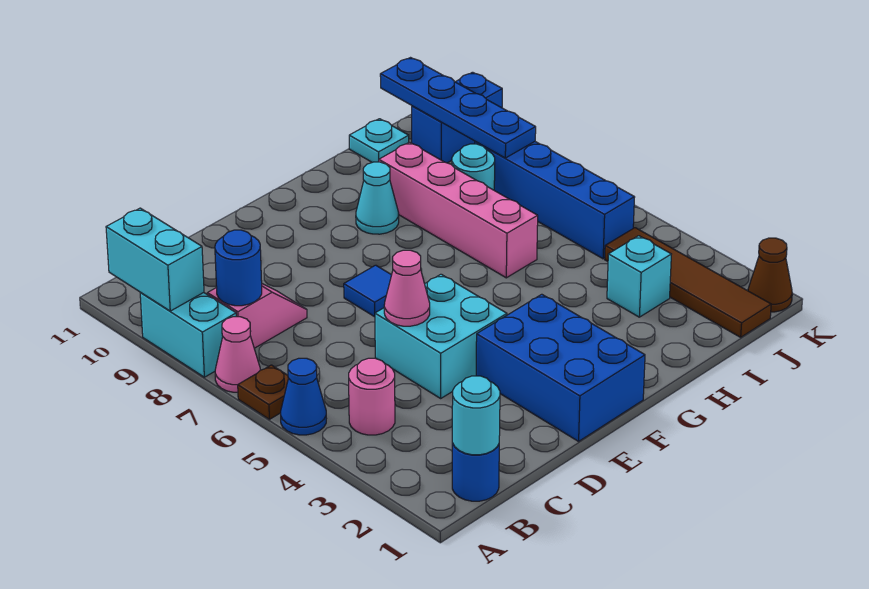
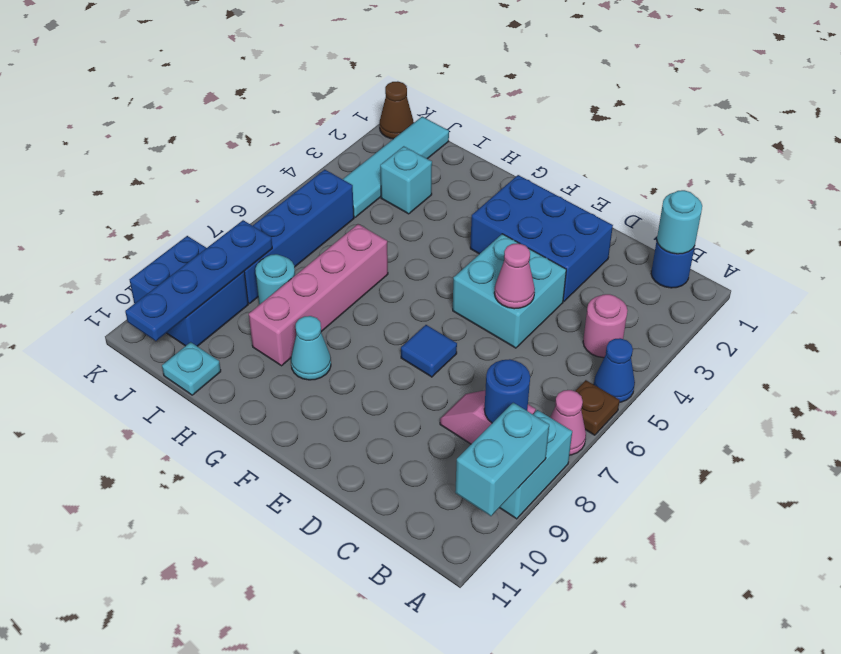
blue 2x3 brick [476,294,645,441] -> blue 2x3 brick turned to [470,175,613,301]
brown 1x4 tile [605,228,771,337] -> cyan 1x4 tile [343,117,449,217]
blue 1x2 brick [412,72,502,163] -> blue 2x2 brick [130,236,248,346]

